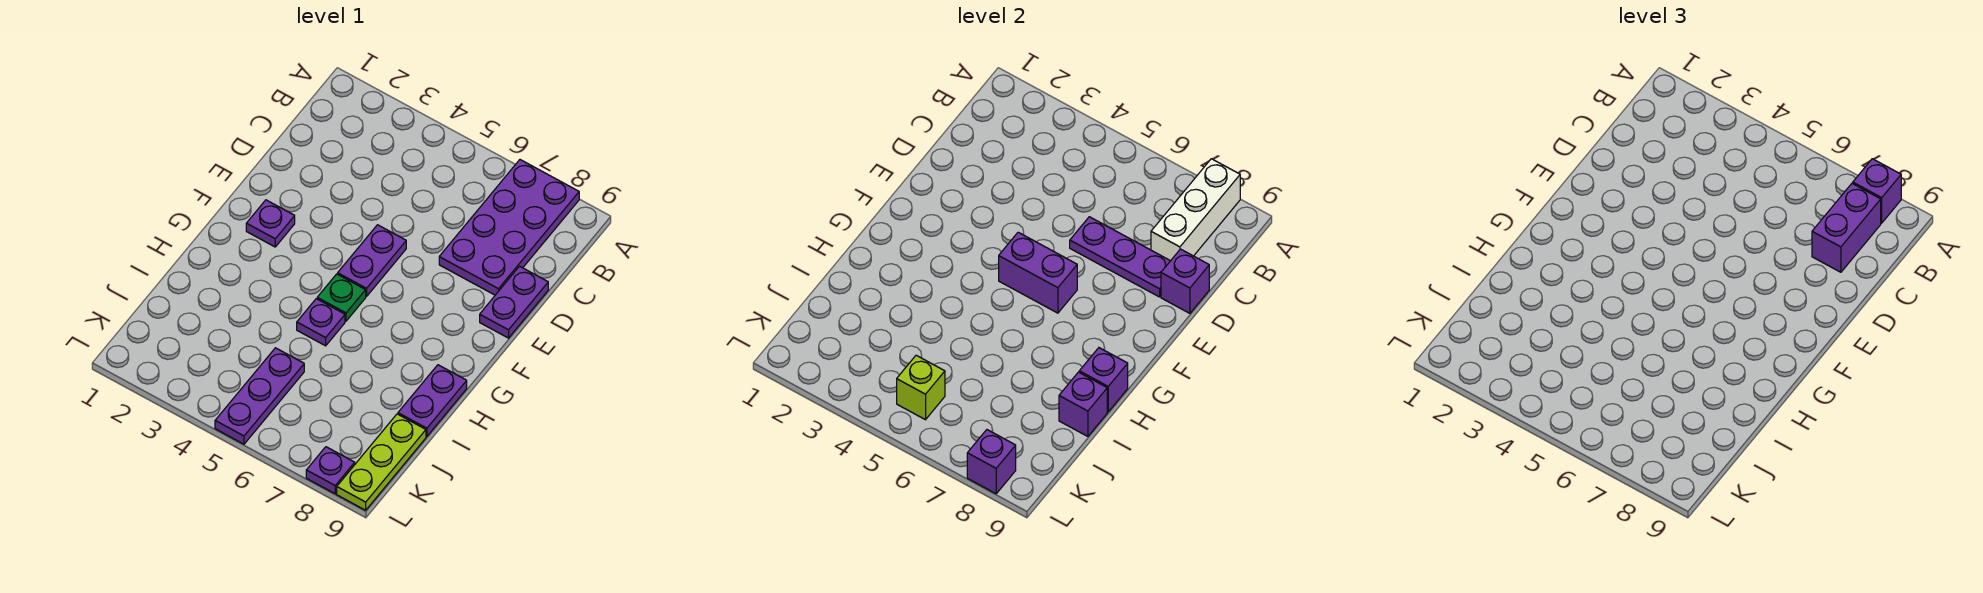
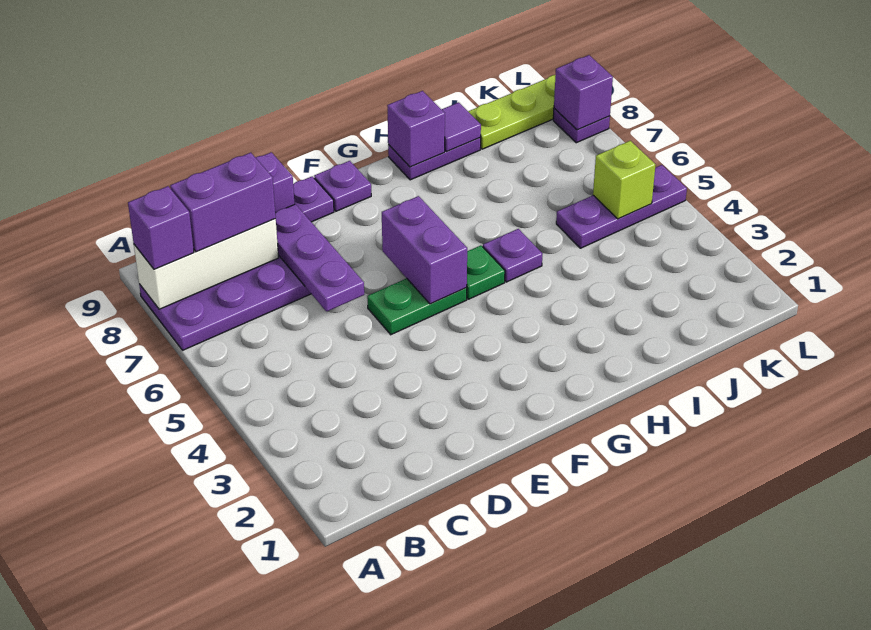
purple 1x2 plate [338,225,406,297] -> green 1x2 plate [367,278,467,335]
purple 1x1 plate [246,200,295,247] -> purple 1x1 plate moved to [314,161,371,211]
purple 1x1 brick [1059,372,1107,436] -> purple 1x1 tile [441,102,481,152]

